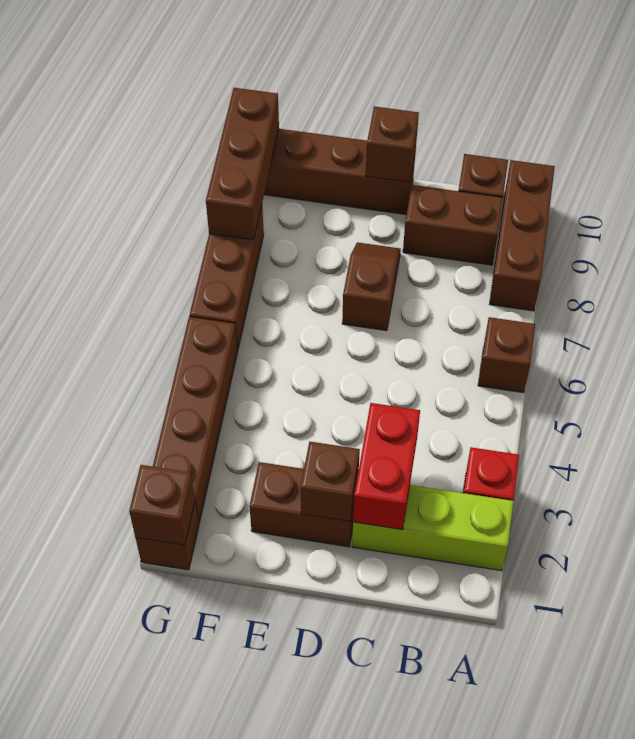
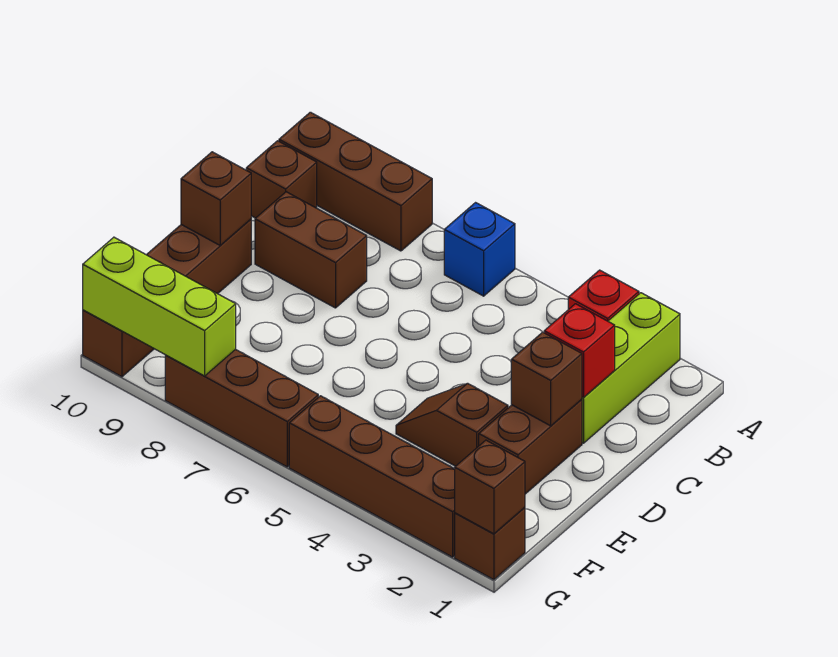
brown 1x1 brick [478,317,535,393] -> blue 1x1 brick [444,203,515,296]
brown 1x2 brick [403,185,503,265] -> brown 1x2 brick turned to [255,192,367,308]
red 1x2 brick [353,403,420,530] -> red 1x1 brick [544,304,615,397]
brown 1x2 slope [342,242,401,331] -> brown 1x2 slope moved to [396,383,508,466]
brown 1x3 brick [206,88,279,240] -> lime 1x3 brick [83,237,236,376]

